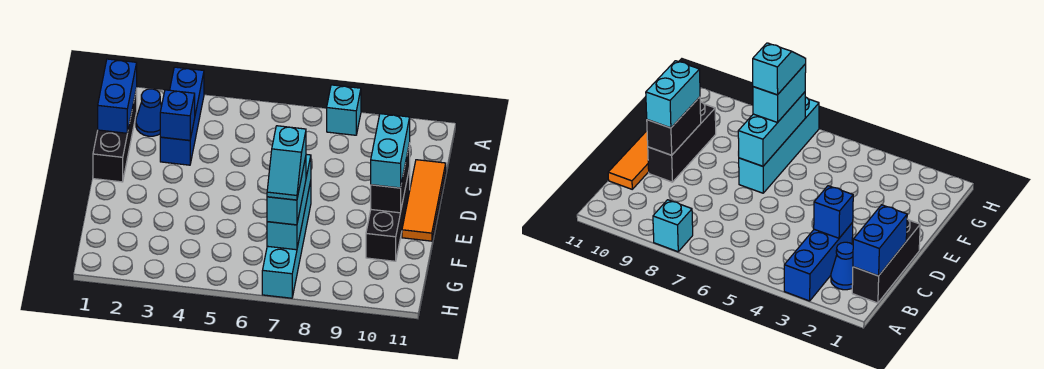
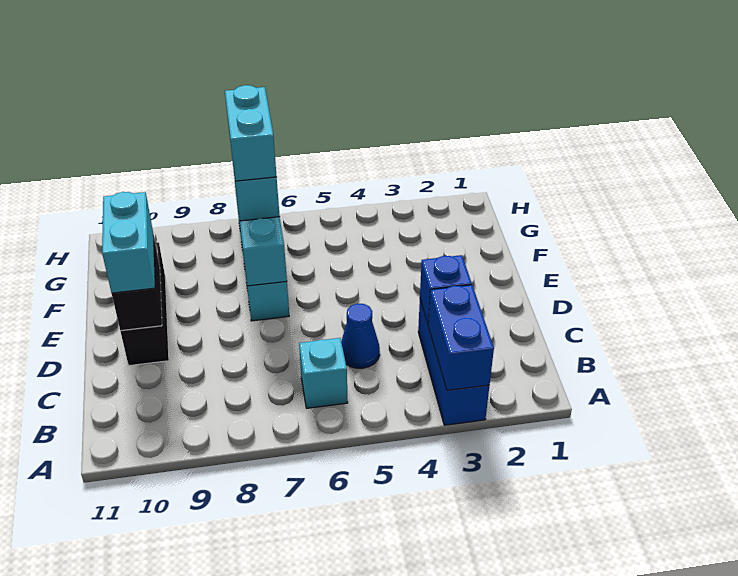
cyan 1x1 brick [327,85,361,135] -> cyan 1x1 brick moved to [299,338,348,408]
black 1x3 brick [93,88,137,182] -> none
blue 1x2 brick [98,59,137,133] -> blue 1x2 brick moved to [429,285,494,390]
blue 1x1 cone [136,89,162,136] -> blue 1x1 cone moved to [341,303,380,368]
orange 1x3 tile [402,160,446,241] -> none
cyan 1x2 slope [267,126,306,200] -> cyan 1x2 brick [225,85,277,181]

